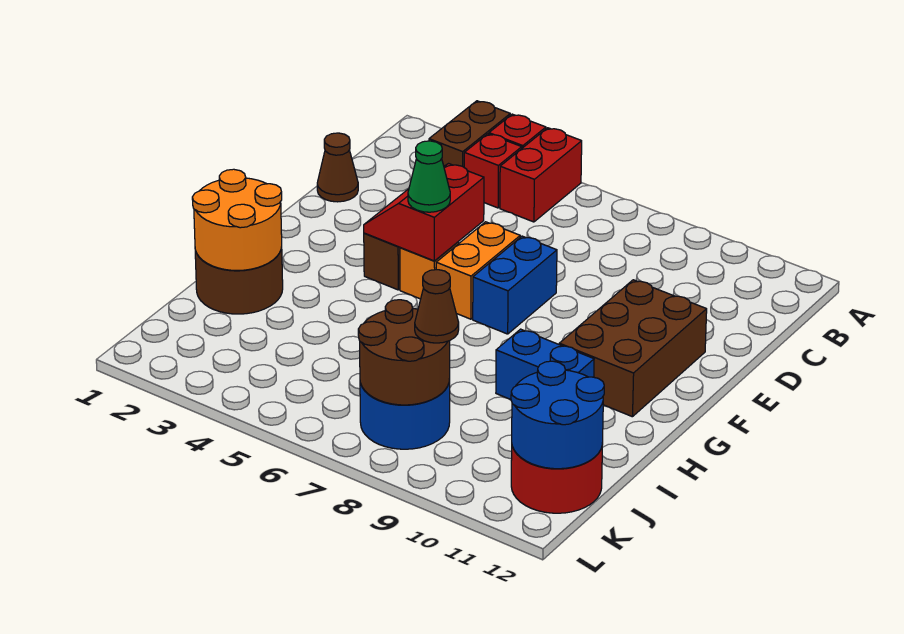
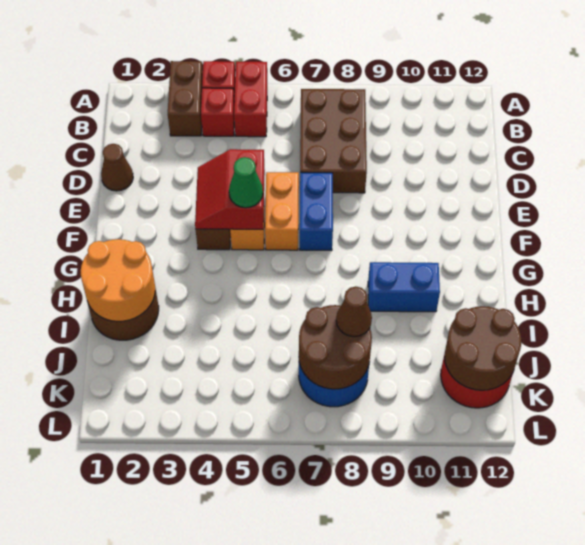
brown 2x3 brick [559,280,707,417] -> brown 2x3 brick moved to [300,89,367,193]
blue 2x2 round brick [511,361,604,469] -> brown 2x2 round brick [445,306,521,390]

